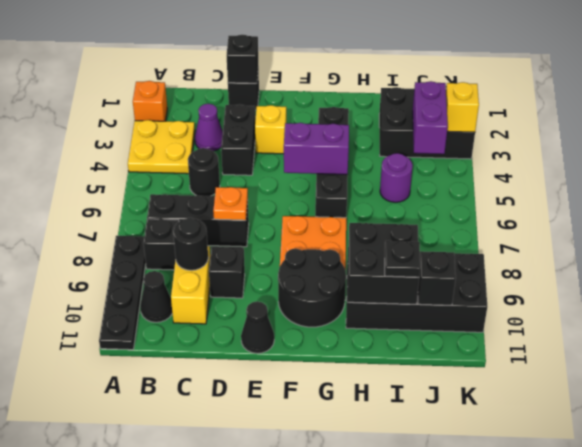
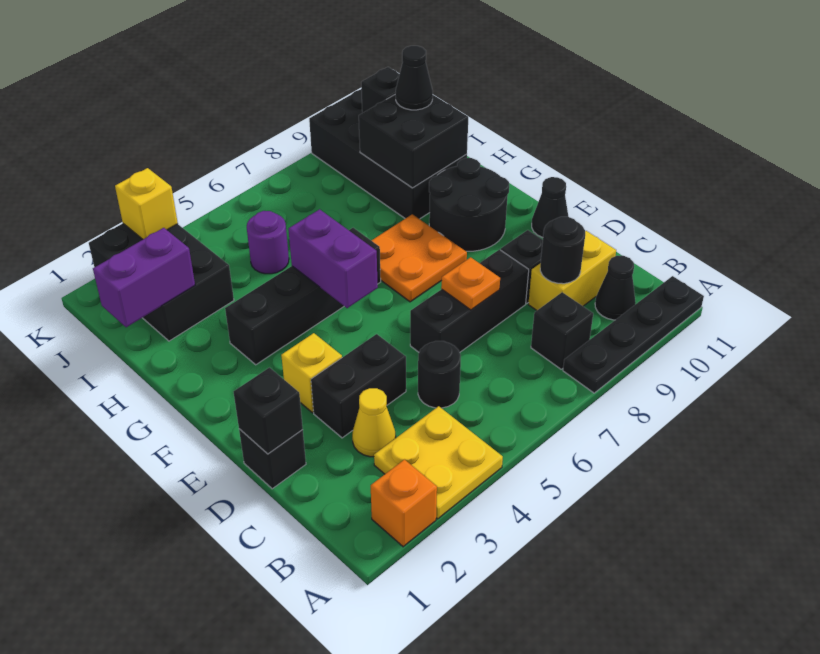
black 1x3 brick [147,194,249,247] -> black 1x3 brick turned to [410,250,529,352]
purple 1x1 cone [195,104,223,151] -> yellow 1x1 cone [352,388,396,457]
black 1x1 plate [385,241,420,277] -> black 1x1 cone [395,46,433,110]
purple 1x2 brick [413,81,448,154] -> purple 1x2 brick moved to [93,228,195,327]

